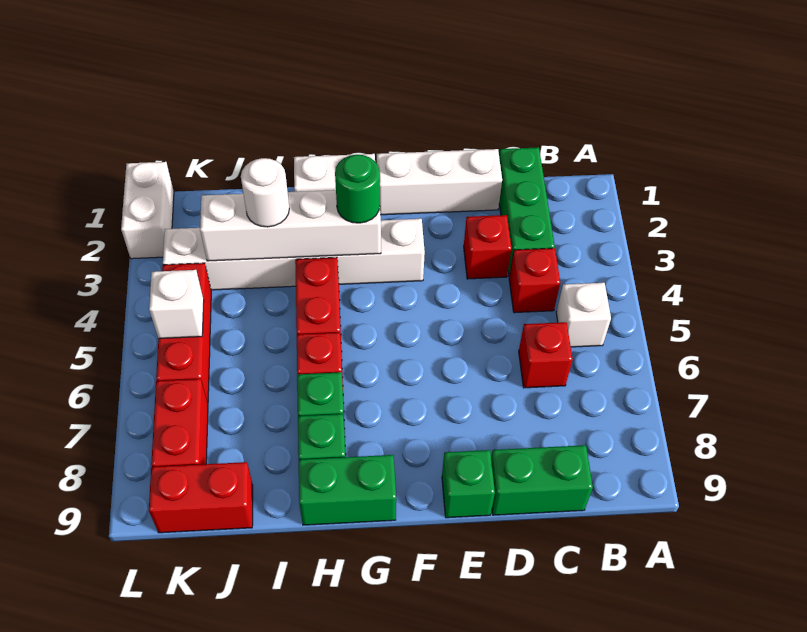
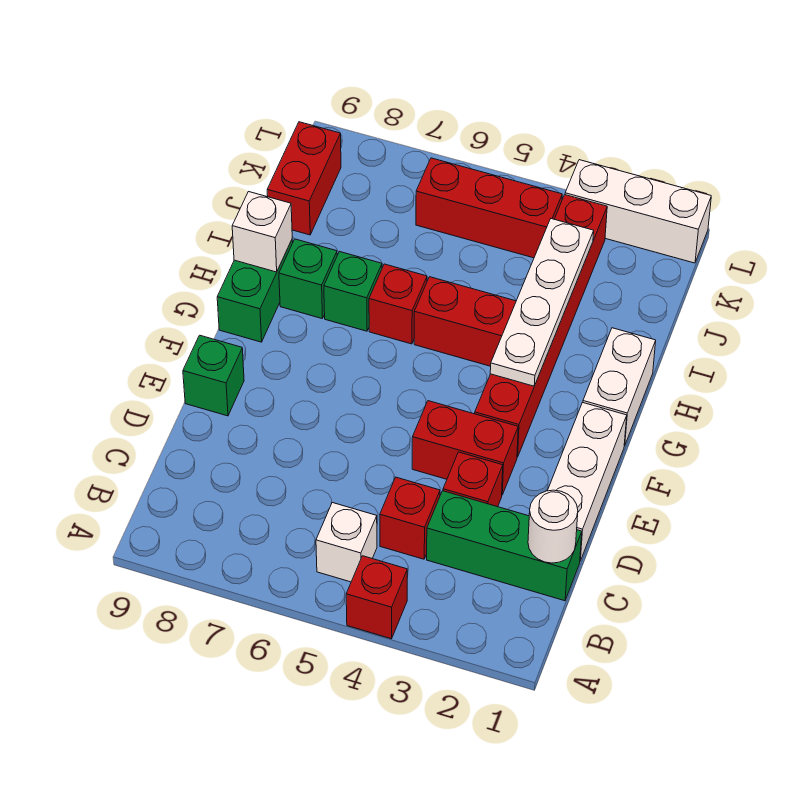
red 1x1 brick [519,322,573,388] -> red 1x1 brick moved to [346,556,407,639]
green 1x2 brick [491,445,593,515] -> none
white 1x6 brick [163,219,425,290] -> red 1x6 brick [475,195,607,457]
white 1x4 brick [200,190,381,261] -> white 1x4 plate [490,219,594,386]
green 1x1 round brick [335,155,380,223] -> none
white 1x1 round brick [241,158,289,227] -> white 1x1 round brick moved to [528,490,578,563]
white 1x1 brick [149,270,204,339] -> white 1x1 brick moved to [232,192,292,272]
red 1x2 brick [151,379,208,467] -> red 1x2 brick moved to [412,401,518,495]
white 1x2 brick [121,162,174,259] -> white 1x3 brick [565,160,711,263]

